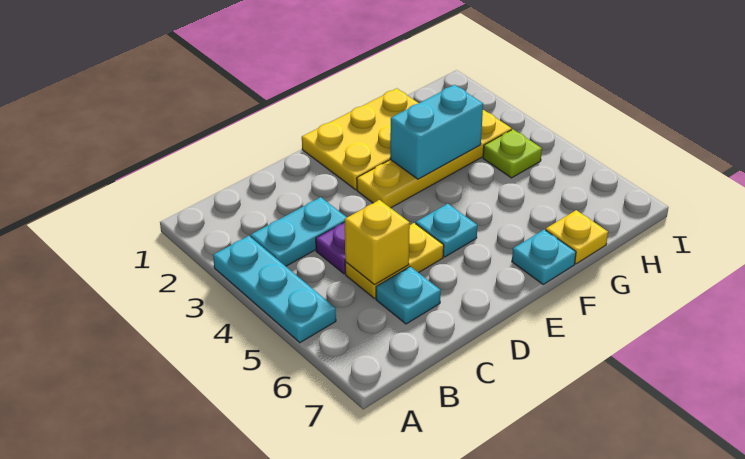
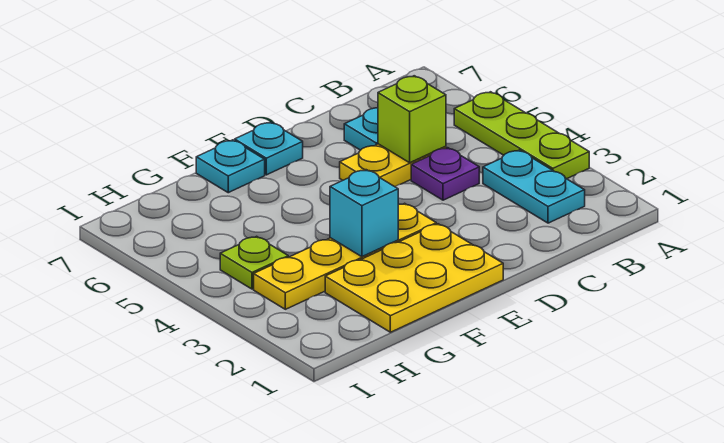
cyan 1x3 plate [213,236,336,343] -> lime 1x3 plate [454,92,589,179]
cyan 1x2 plate [251,197,347,266] -> cyan 1x2 plate turned to [483,150,585,223]
yellow 1x1 brick [345,200,410,285] -> lime 1x1 brick [378,76,446,163]
cyan 1x1 plate [416,204,477,257] -> cyan 1x1 plate moved to [235,122,303,175]
cyan 1x2 brick [390,85,483,179] -> cyan 1x1 brick [330,170,398,257]
yellow 1x1 plate [546,210,608,264] -> none

